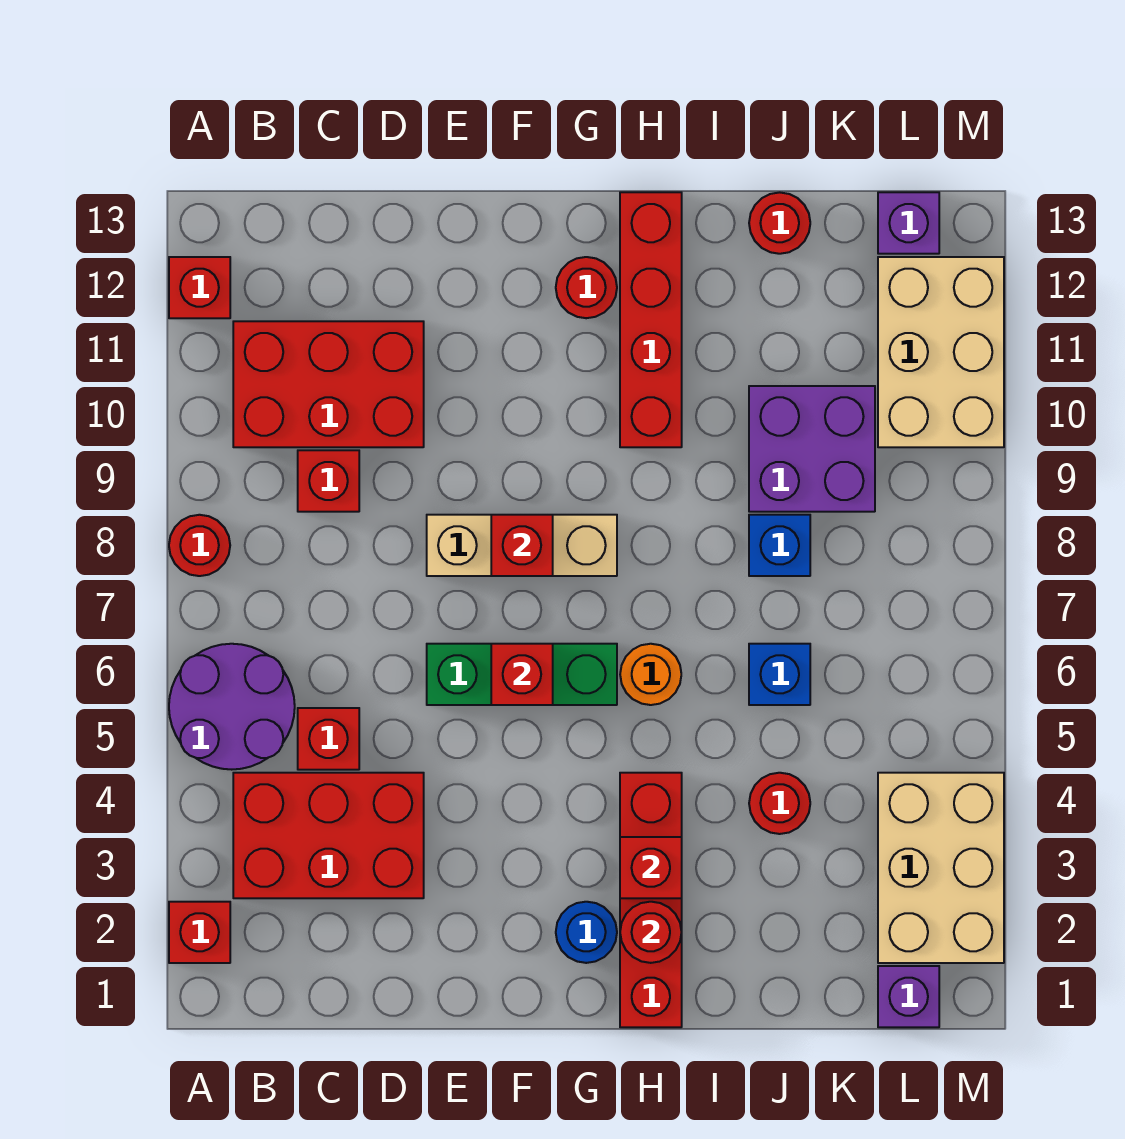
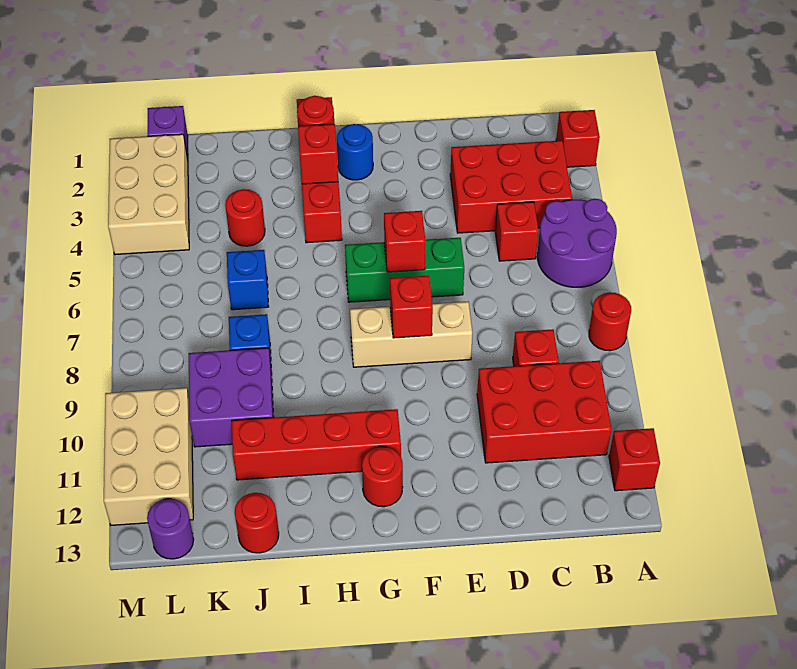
orange 1x1 round brick [620,644,681,705] -> none
red 1x4 brick [620,192,682,447] -> red 1x4 brick turned to [232,409,401,480]
purple 1x1 brick [878,192,939,254] -> purple 1x1 round brick [147,499,194,559]

